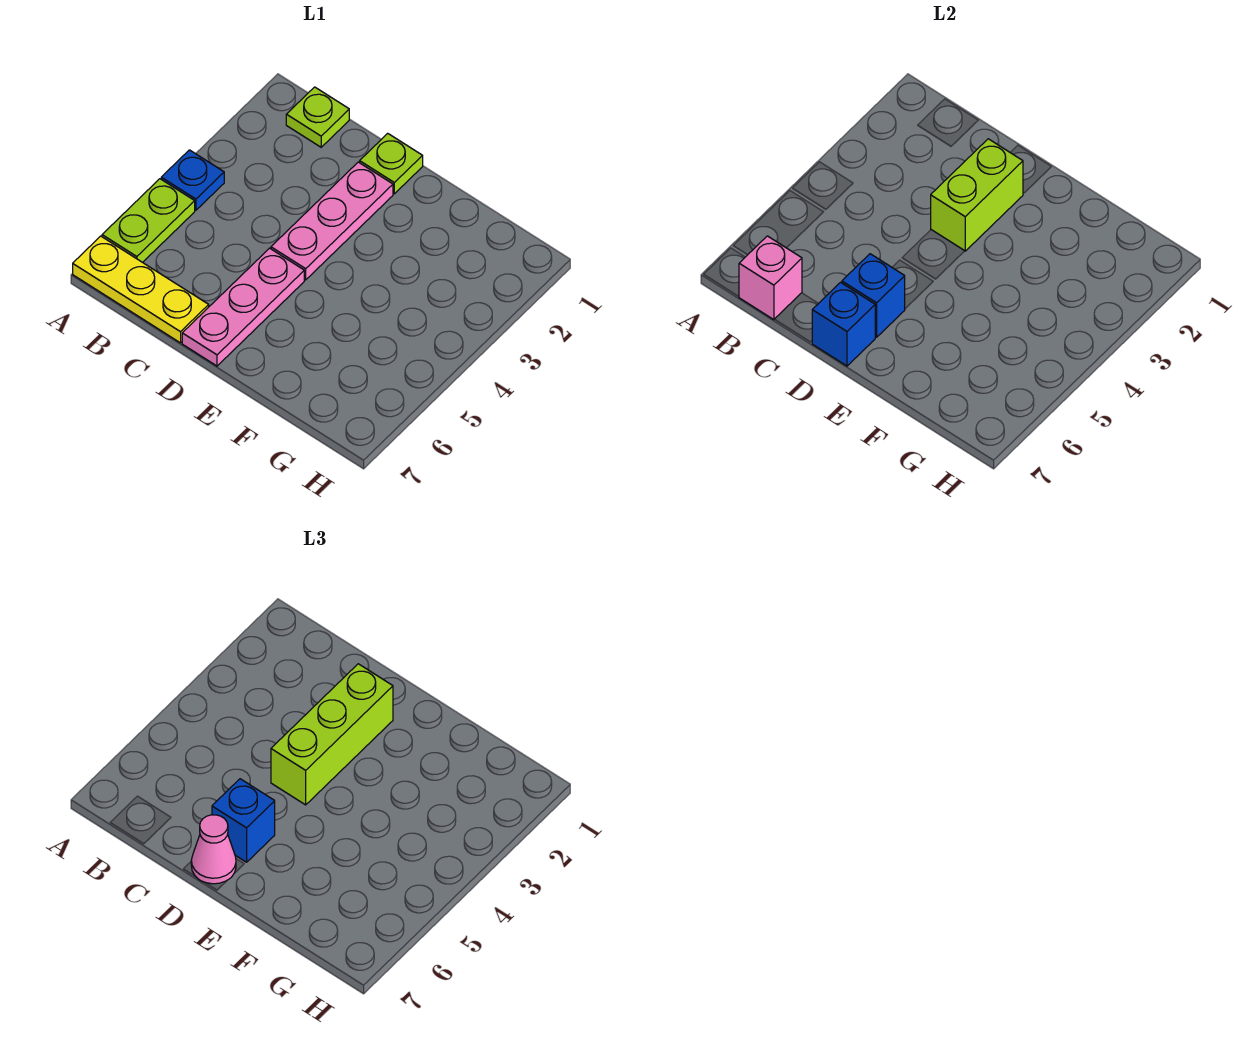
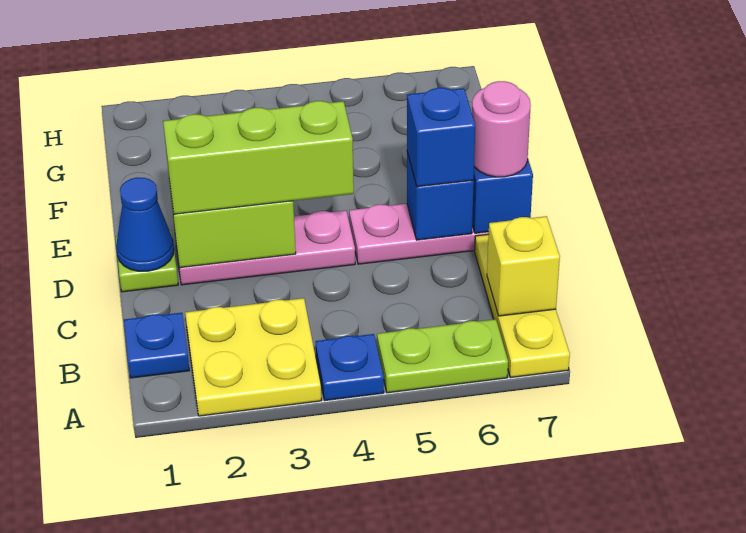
none -> yellow 2x2 plate [185,298,321,416]
lime 1x1 plate [286,87,349,147] -> blue 1x1 plate [124,313,189,378]
pink 1x1 brick [739,236,802,320] -> yellow 1x1 brick [487,216,560,316]
none -> blue 1x1 cone [116,178,174,271]
pink 1x1 cone [191,815,236,884] -> pink 1x1 round brick [472,81,531,177]

